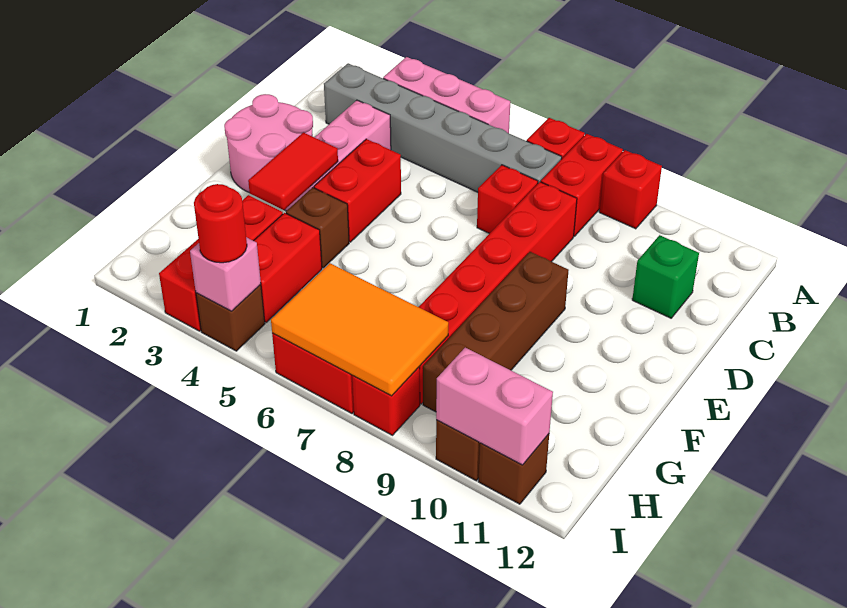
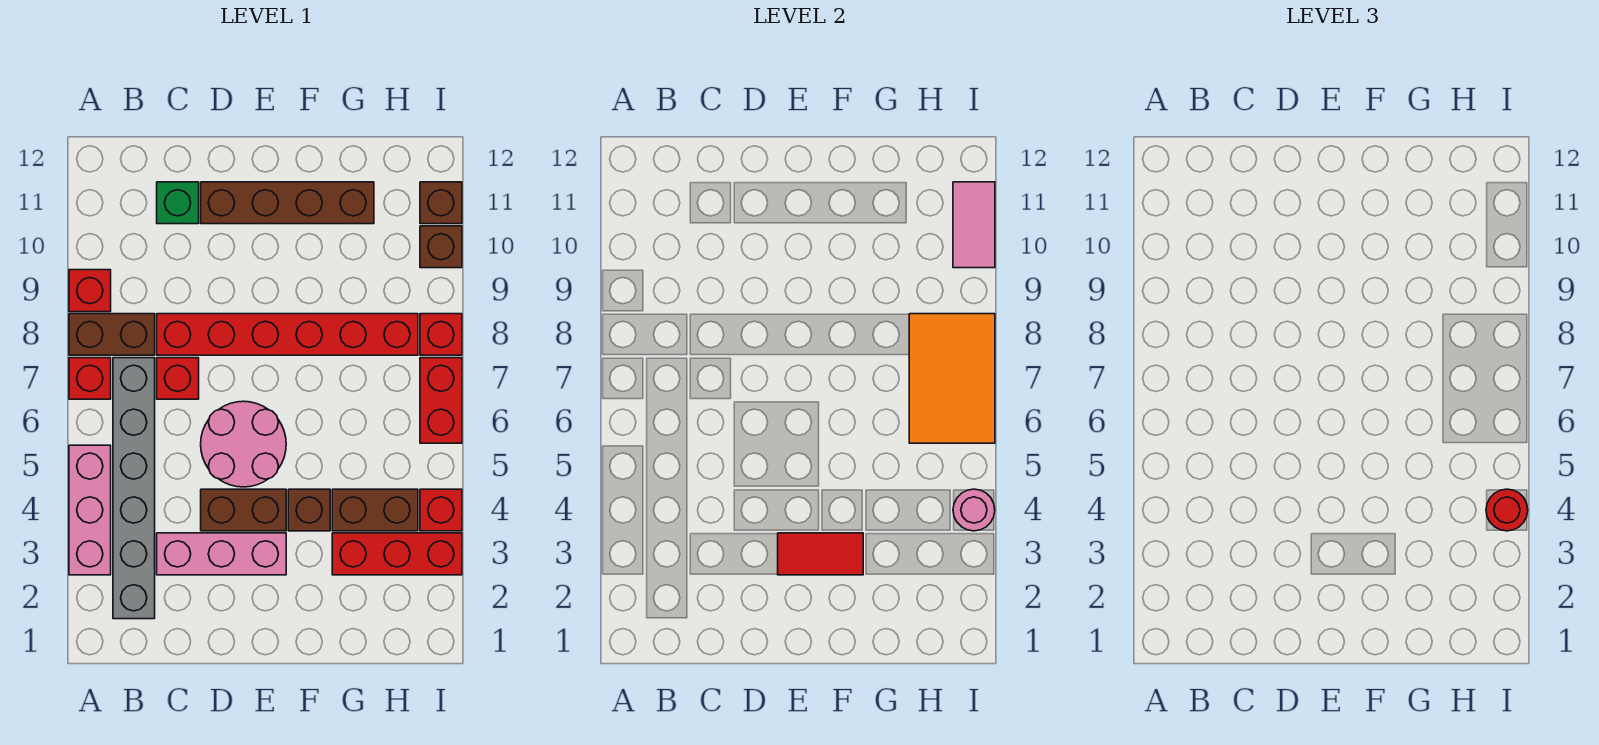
red 1x2 brick [541,134,623,236] -> brown 1x2 brick [69,314,155,355]
pink 2x2 round brick [224,94,313,193] -> pink 2x2 round brick moved to [201,401,286,487]
red 1x2 brick [314,139,401,242] -> brown 1x2 brick [201,489,286,531]
brown 1x4 brick [423,252,569,412] -> brown 1x4 brick moved to [201,182,374,224]
red 1x2 brick [254,213,322,322] -> brown 1x2 brick [332,489,418,531]
brown 1x1 brick [196,284,265,351] -> red 1x1 brick [420,489,462,531]
pink 1x1 brick [190,237,261,311] -> pink 1x1 round brick [953,489,995,531]
pink 1x2 brick [436,348,553,465] -> pink 1x2 tile [953,182,995,268]

